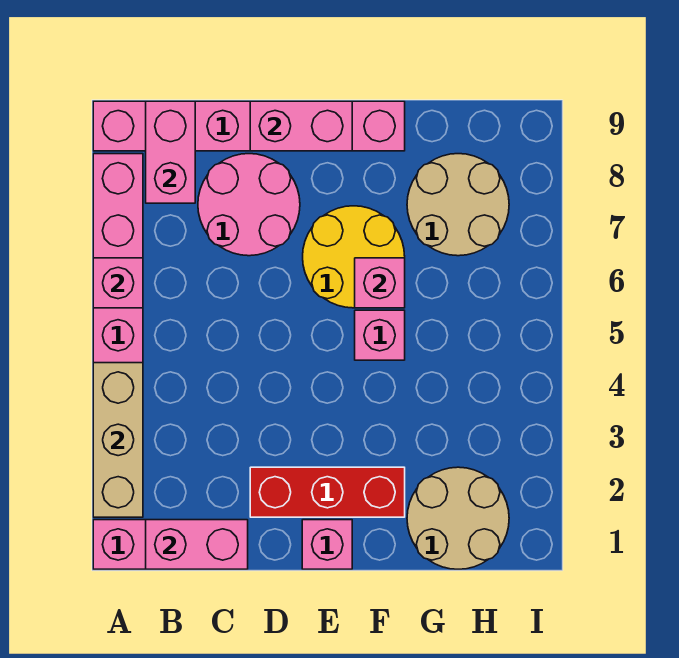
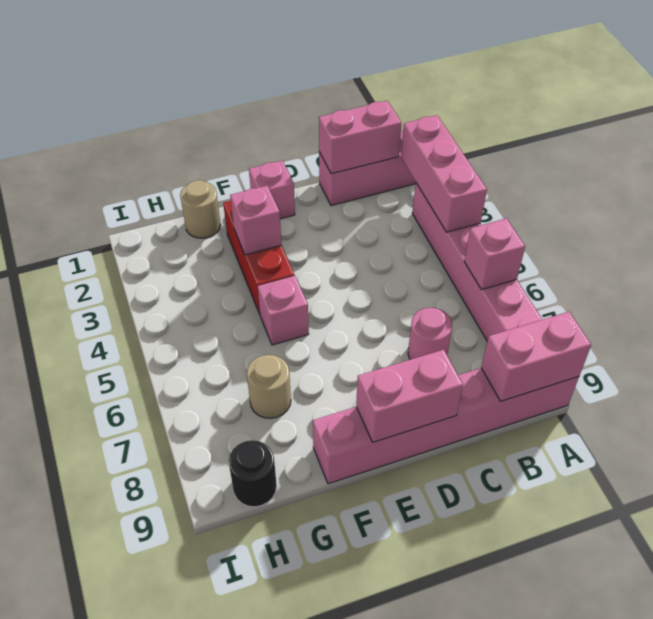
tan 1x3 brick [93,363,143,517] -> pink 1x3 brick [401,115,487,232]
pink 1x2 brick [146,101,195,203] -> pink 1x2 brick turned to [481,312,591,401]
pink 2x2 round brick [198,154,300,256] -> pink 1x1 round brick [408,308,452,360]
red 1x3 brick [250,467,405,517] -> red 1x3 brick turned to [223,201,294,314]
yellow 2x2 round brick [303,206,405,308] -> none
pink 1x1 brick [355,258,405,308] -> pink 1x1 brick moved to [230,186,281,255]
tan 2x2 round brick [407,467,509,569] -> tan 1x1 round brick [180,180,221,238]
tan 2x2 round brick [407,154,509,256] -> tan 1x1 round brick [247,355,291,418]
none -> black 1x1 round brick [229,440,277,507]

